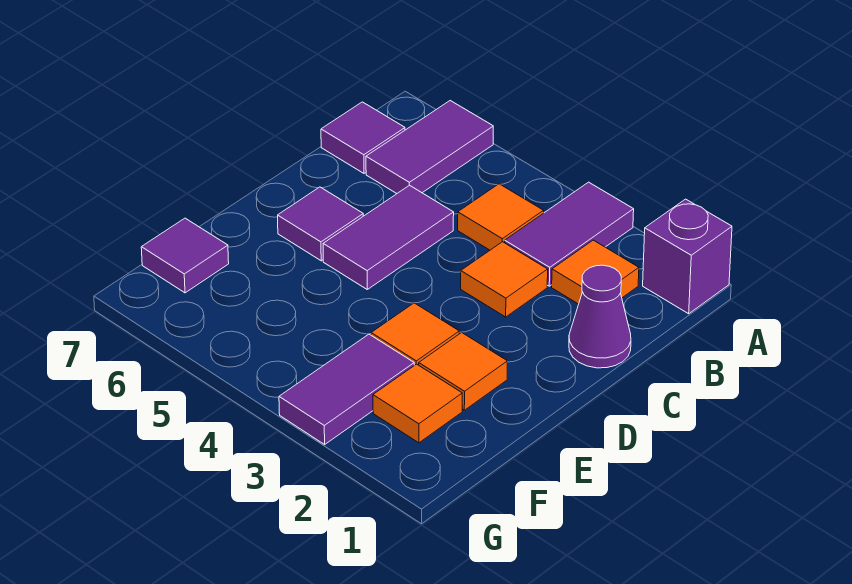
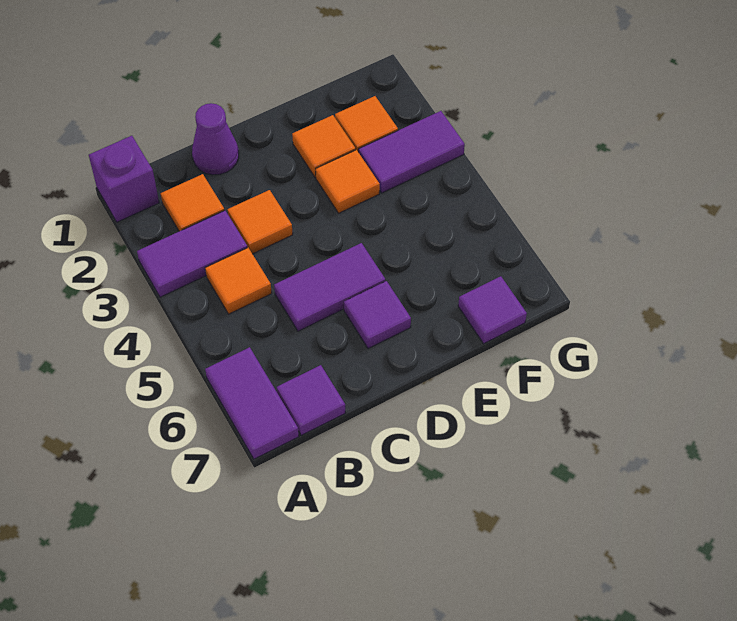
purple 1x2 tile [366,101,493,193] -> purple 1x2 tile turned to [205,347,299,459]

